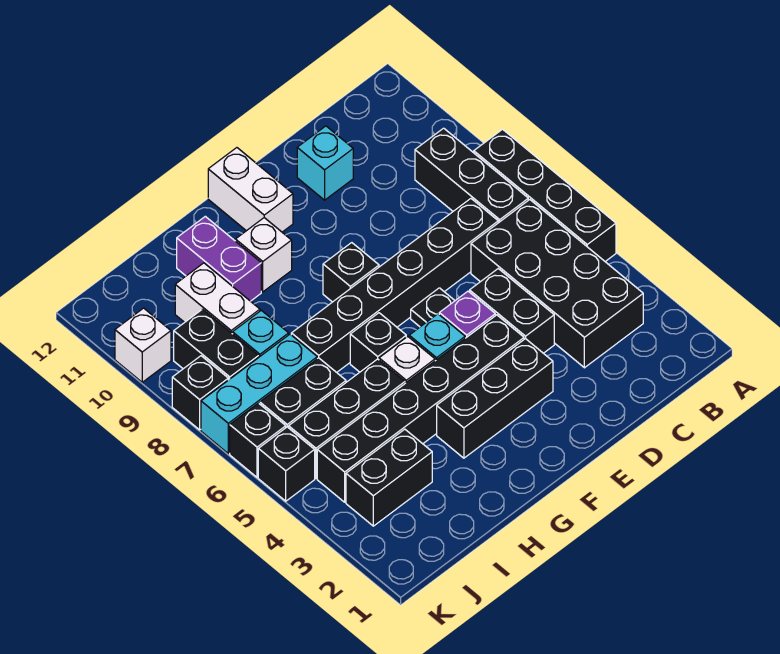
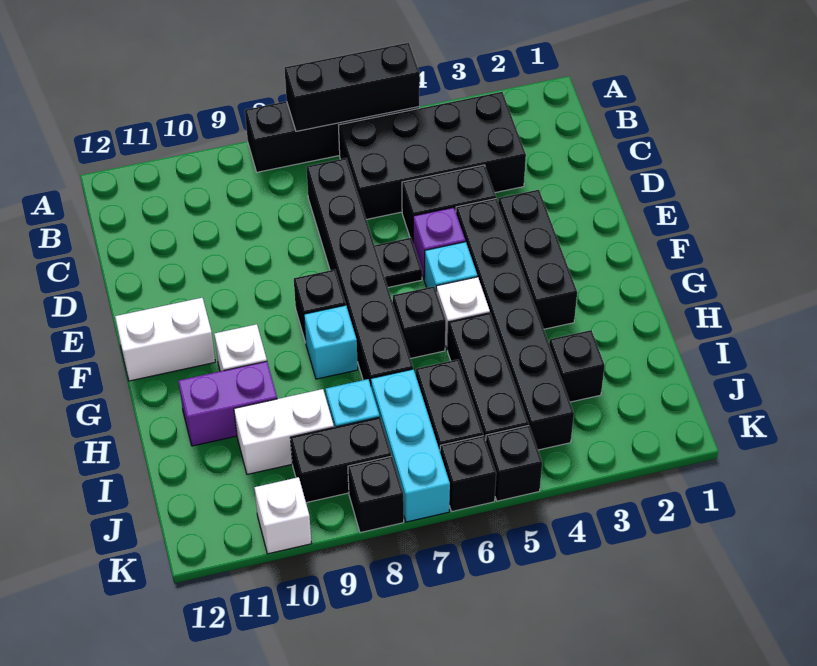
black 1x3 brick [415,128,528,223] -> black 1x3 brick moved to [284,43,420,131]
cyan 1x1 brick [297,126,353,200] -> cyan 1x1 brick moved to [304,305,358,379]
black 1x2 brick [346,429,432,526] -> black 1x1 brick [549,330,605,402]

